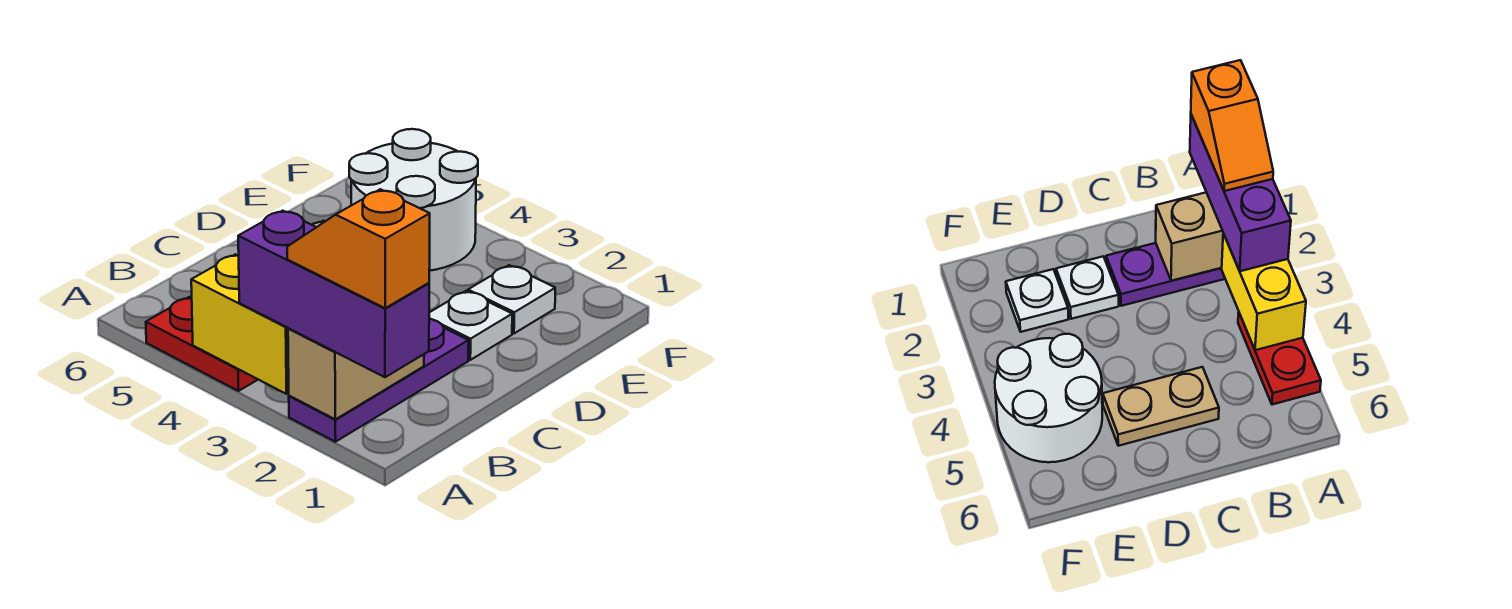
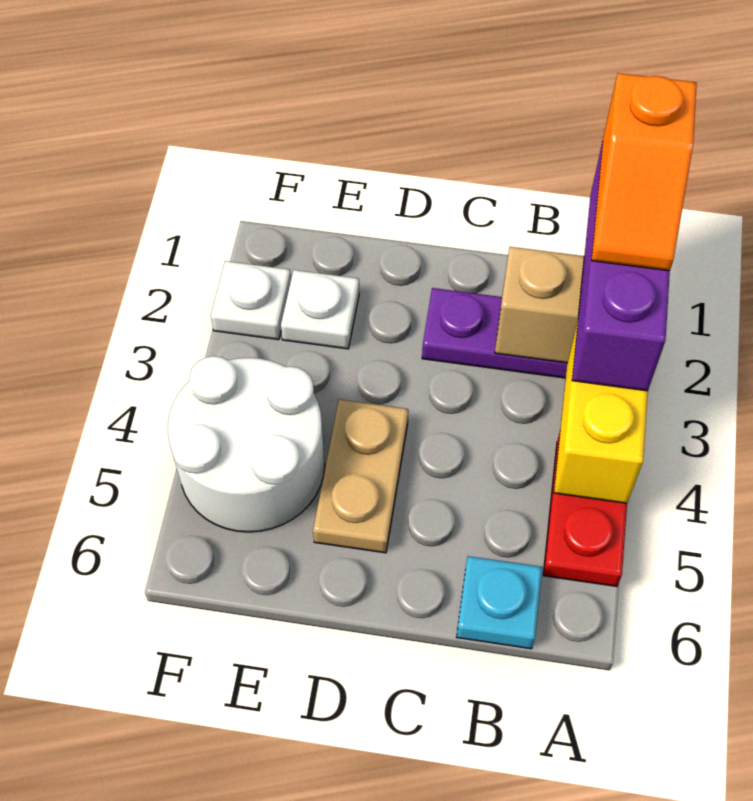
none -> cyan 1x1 plate [457,556,542,649]
tan 1x2 plate [1103,367,1219,446] -> tan 1x2 plate turned to [313,400,408,553]
white 1x1 plate [429,291,512,360] -> white 1x1 plate moved to [211,261,291,340]

